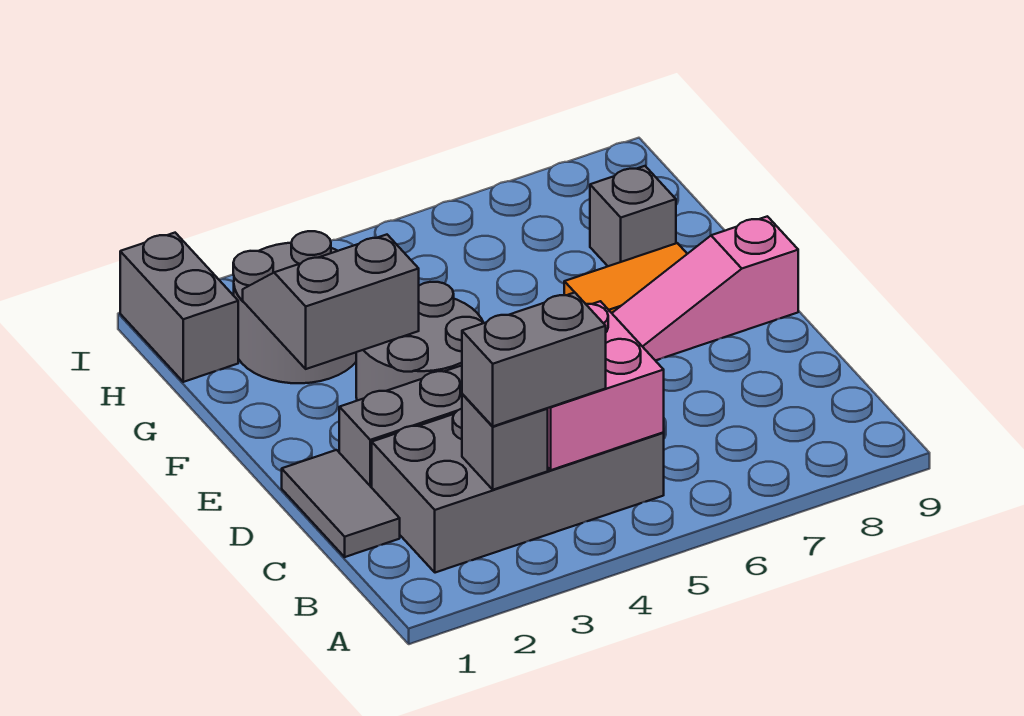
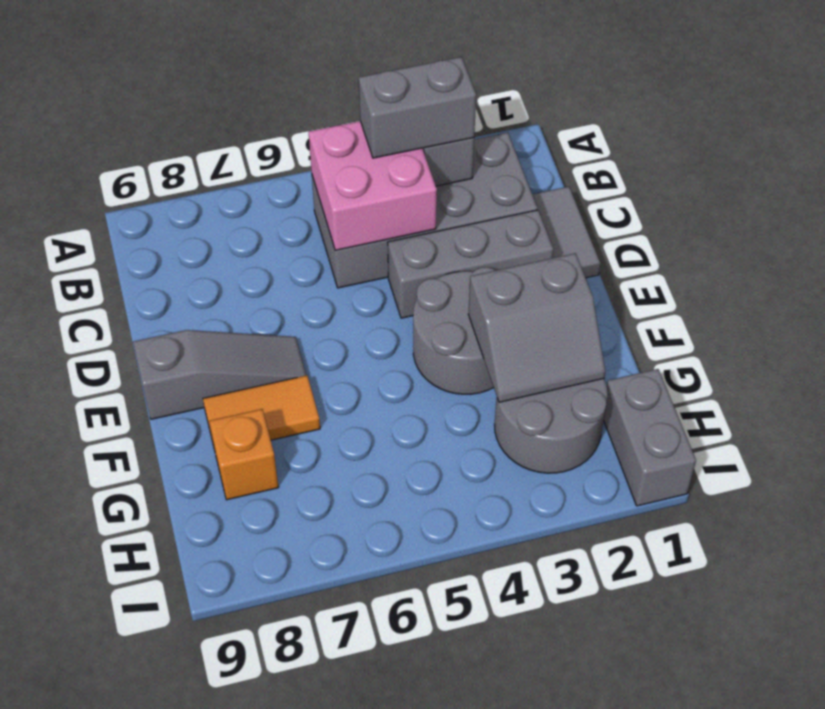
pink 1x3 slope [612,216,798,361] -> grey 1x3 slope [133,330,306,419]
grey 1x1 brick [590,166,676,266] -> orange 1x1 brick [209,409,279,500]

